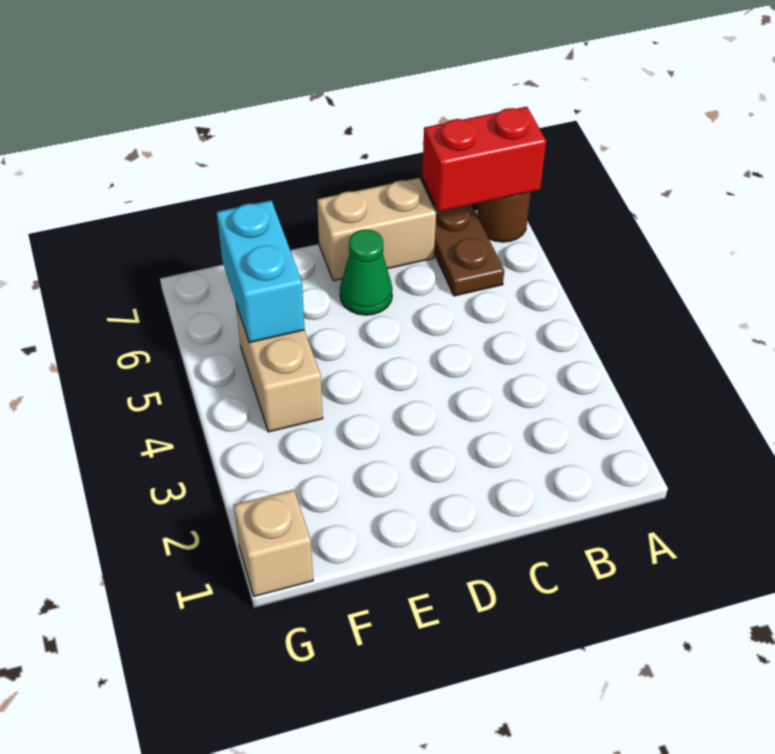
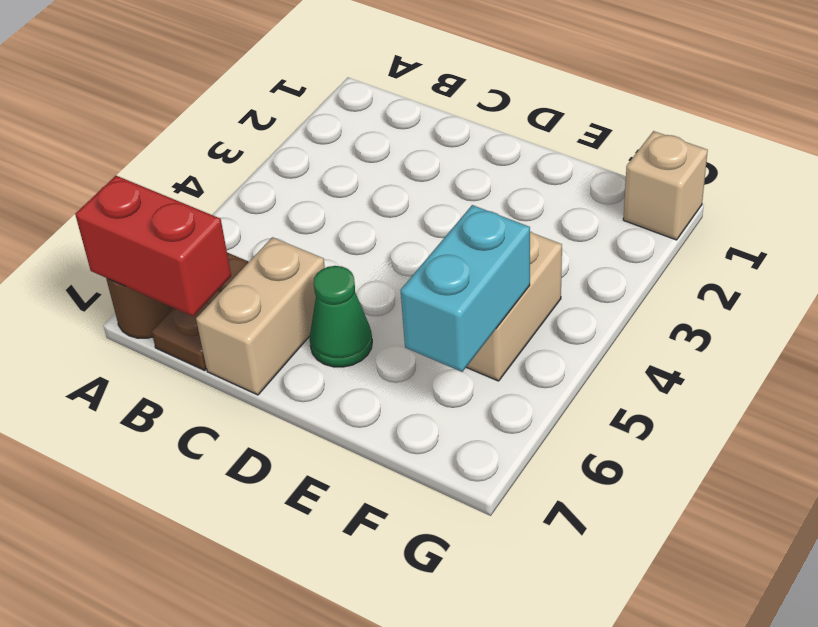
tan 1x2 brick [317,178,436,281] -> tan 1x2 brick turned to [196,237,325,395]

